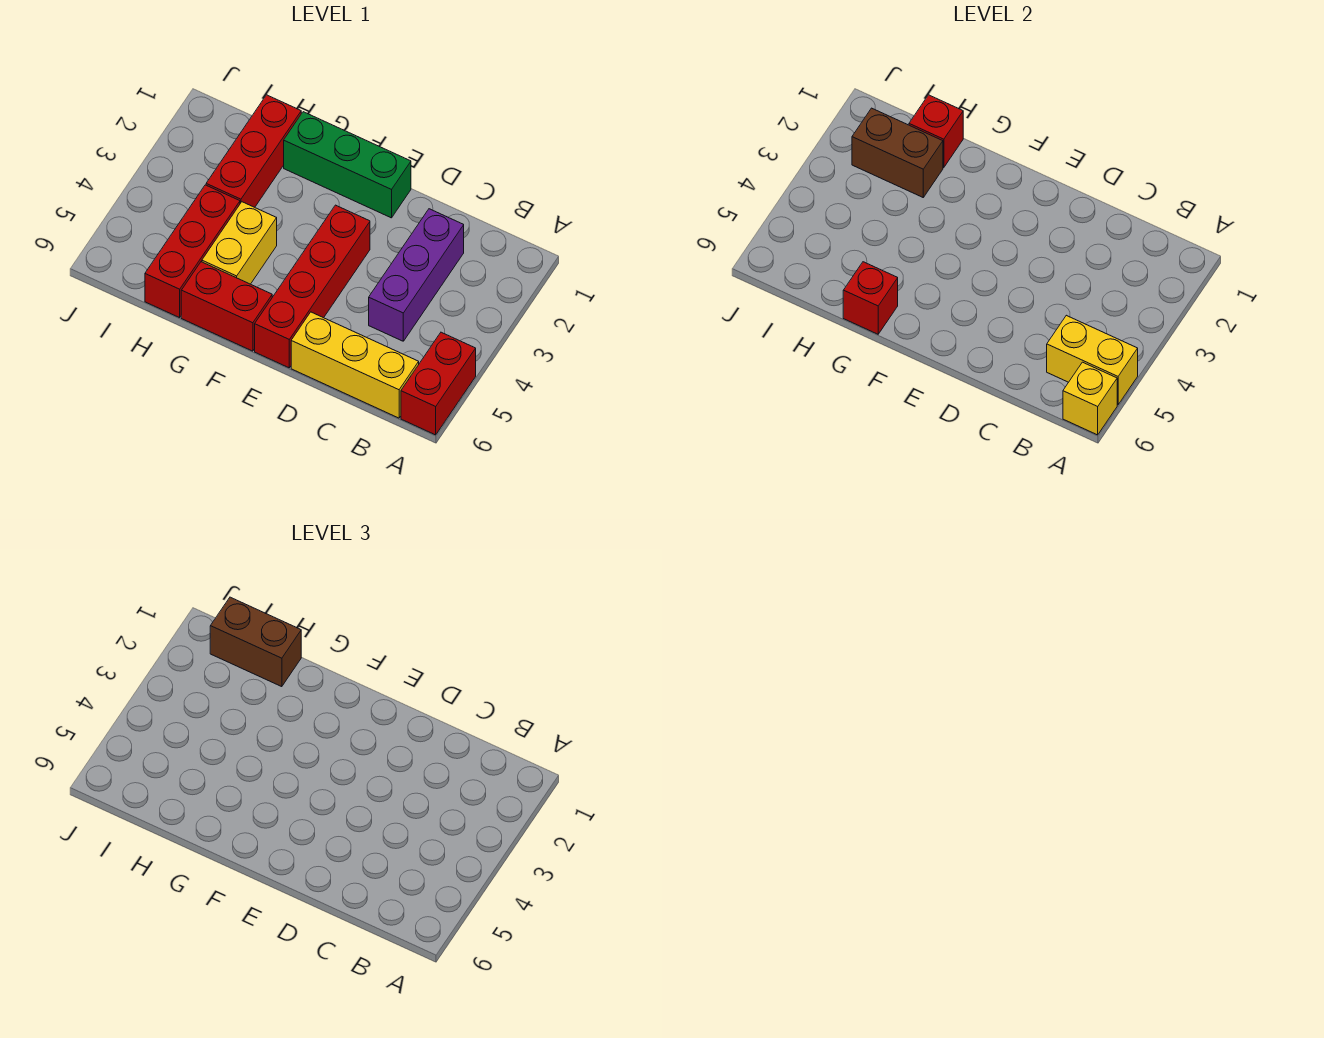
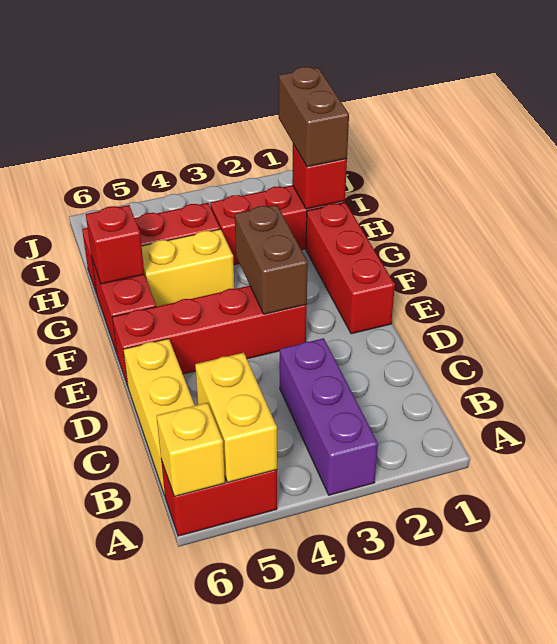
purple 1x3 brick [369,209,464,341] -> purple 1x3 brick turned to [279,338,378,495]
green 1x3 brick [284,112,411,218] -> red 1x3 brick [306,203,395,334]
brown 1x2 brick [852,108,943,197] -> brown 1x2 brick moved to [235,205,308,314]

